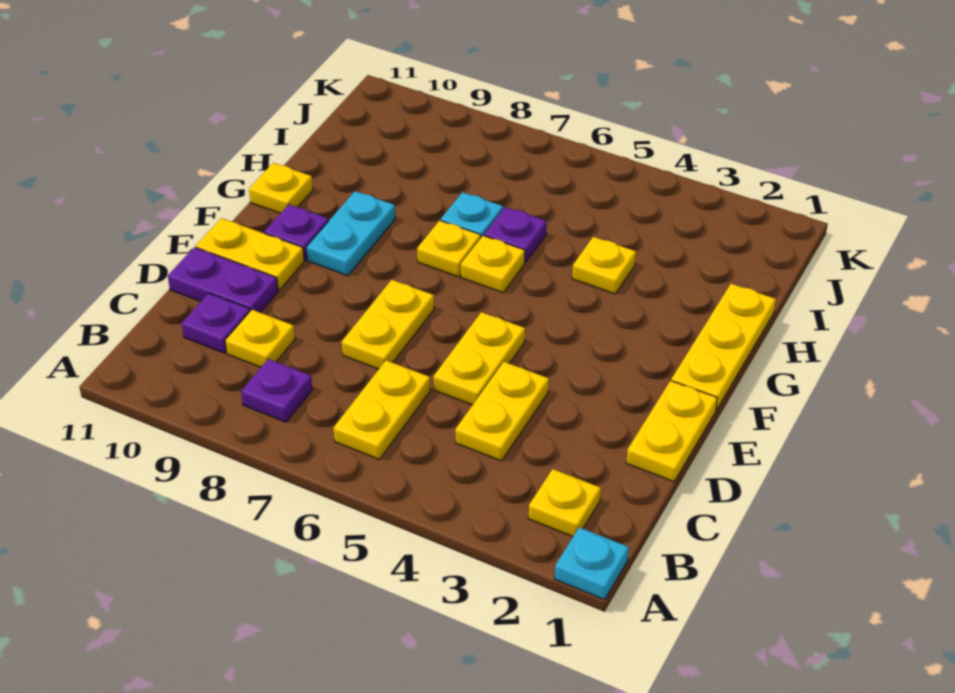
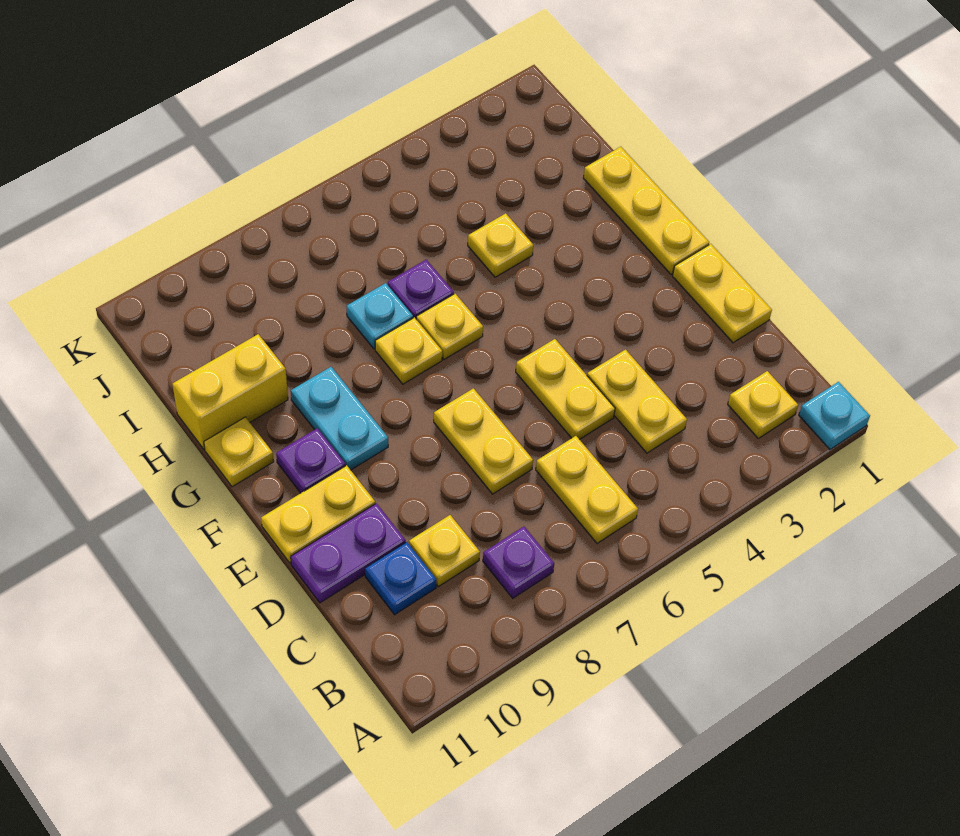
purple 1x1 plate [182,293,250,353] -> blue 1x1 plate [365,542,436,615]
none -> yellow 1x2 brick [172,334,288,449]

